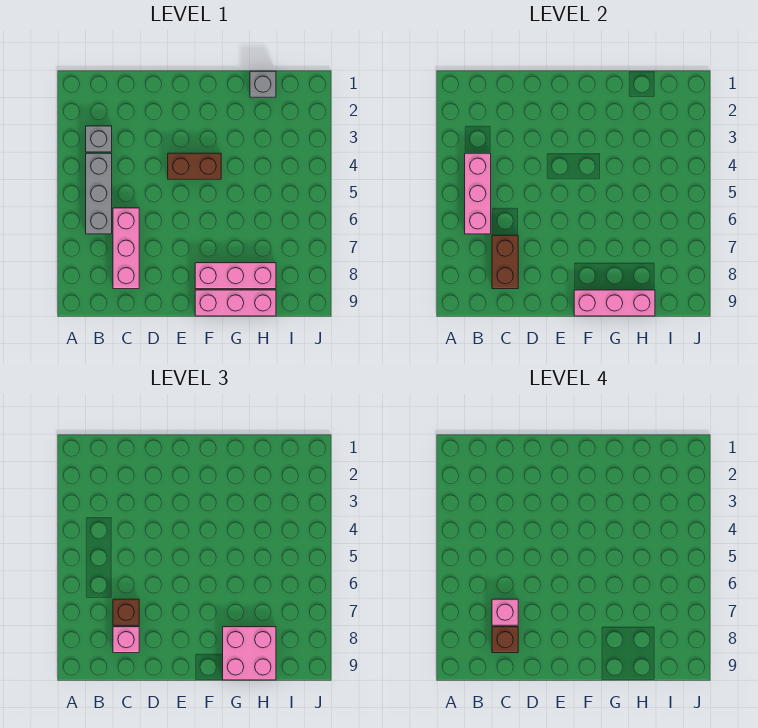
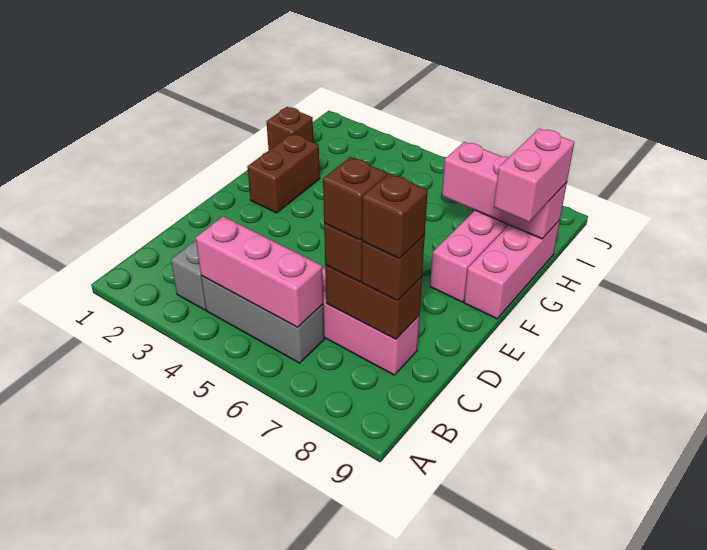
pink 1x1 brick [492,599,518,625] -> brown 1x1 brick [323,157,387,240]
pink 1x1 brick [113,627,139,653] -> brown 1x1 brick [362,235,425,300]
brown 1x2 brick [168,153,221,179] -> brown 1x2 brick moved to [247,134,320,213]
pink 1x3 brick [574,290,655,316] -> pink 1x3 brick turned to [442,142,567,239]
pink 2x2 brick [223,627,276,680] -> pink 1x2 brick [494,129,574,222]
grey 1x1 brick [250,71,276,97] -> brown 1x1 brick [266,107,313,150]

